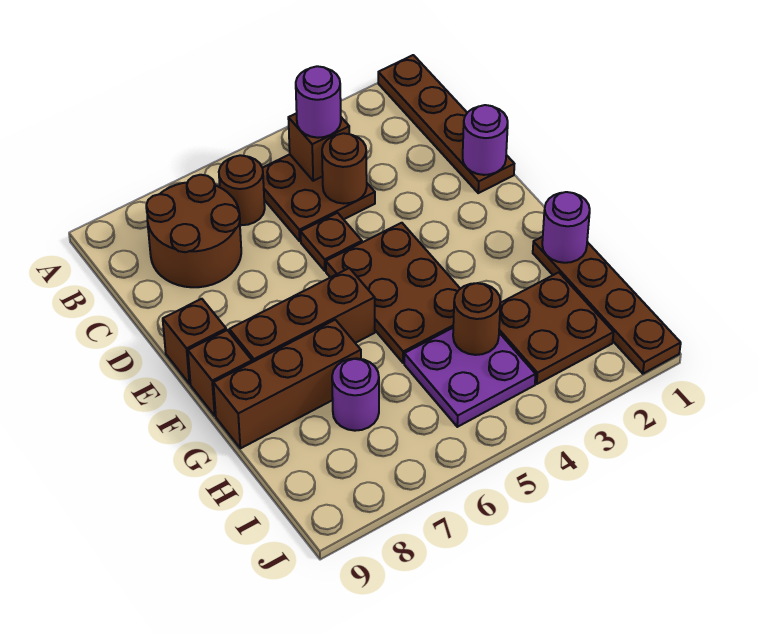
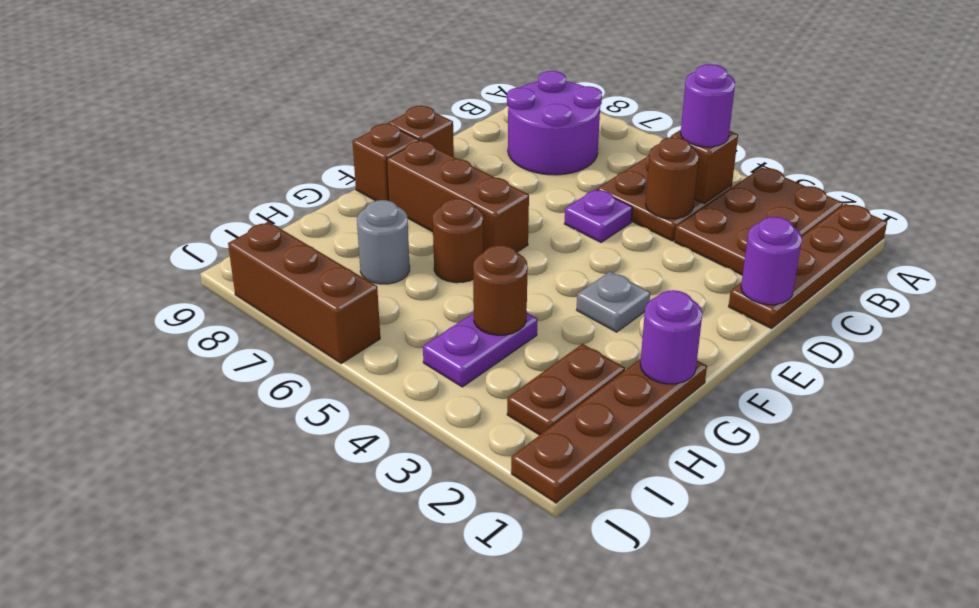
brown 1x1 round brick [219,155,265,225] -> brown 1x1 round brick moved to [433,198,483,283]
brown 2x2 round brick [146,175,241,287] -> purple 2x2 round brick [507,71,602,175]
brown 1x1 plate [301,213,362,271] -> purple 1x1 plate [565,189,632,242]
brown 2x3 plate [326,223,460,363] -> brown 2x3 plate moved to [675,167,843,275]
none -> grey 1x1 plate [577,271,650,332]
brown 1x3 brick [213,320,361,448] -> brown 1x3 brick moved to [228,222,380,363]
brown 2x2 plate [499,272,614,384] -> brown 1x2 plate [507,344,625,435]
purple 2x2 plate [404,328,536,427] -> purple 1x2 plate [423,313,537,387]
purple 1x1 round brick [332,358,379,431] -> grey 1x1 round brick [357,200,410,284]

